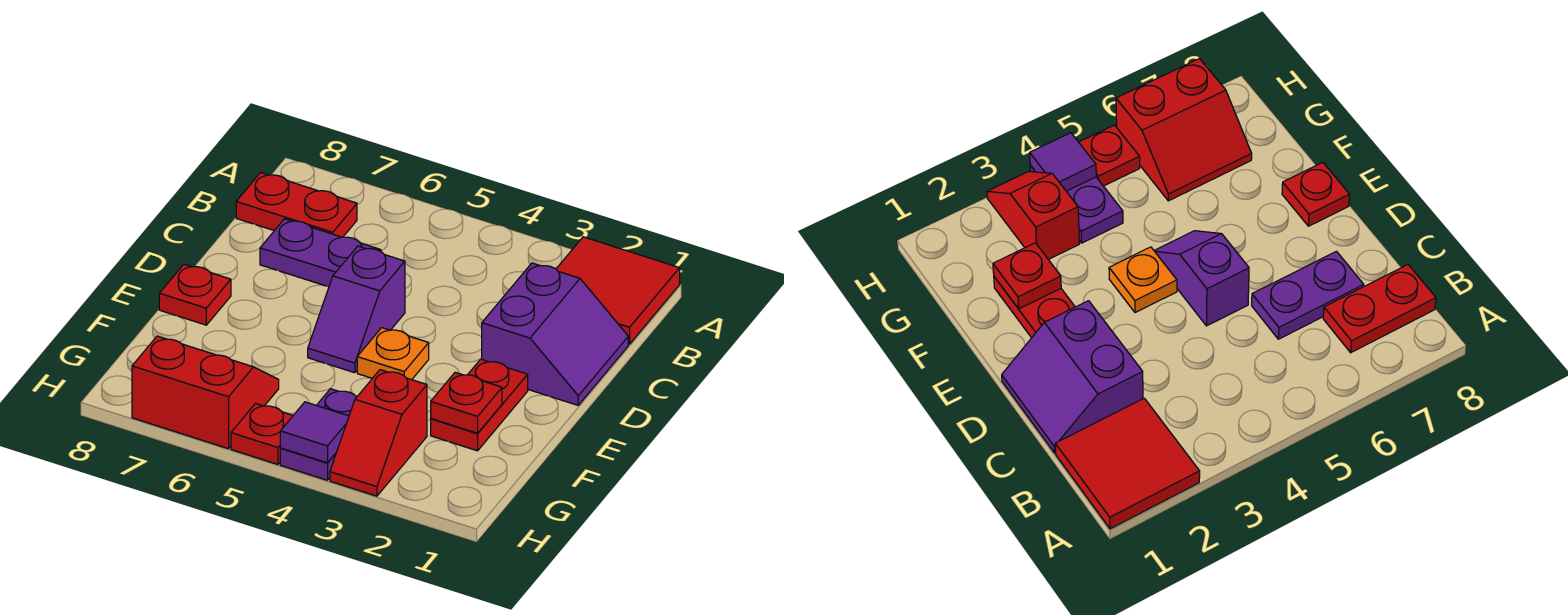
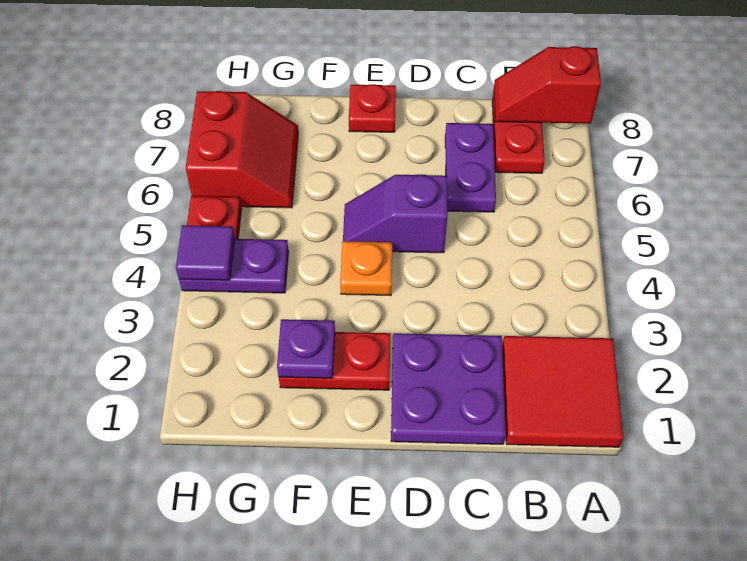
purple 2x2 slope [482,263,628,405] -> purple 2x2 plate [391,333,506,444]
red 1x1 plate [431,372,502,433] -> purple 1x1 plate [277,319,335,378]
red 1x2 slope [330,370,427,496] -> red 1x2 slope moved to [494,46,601,124]

